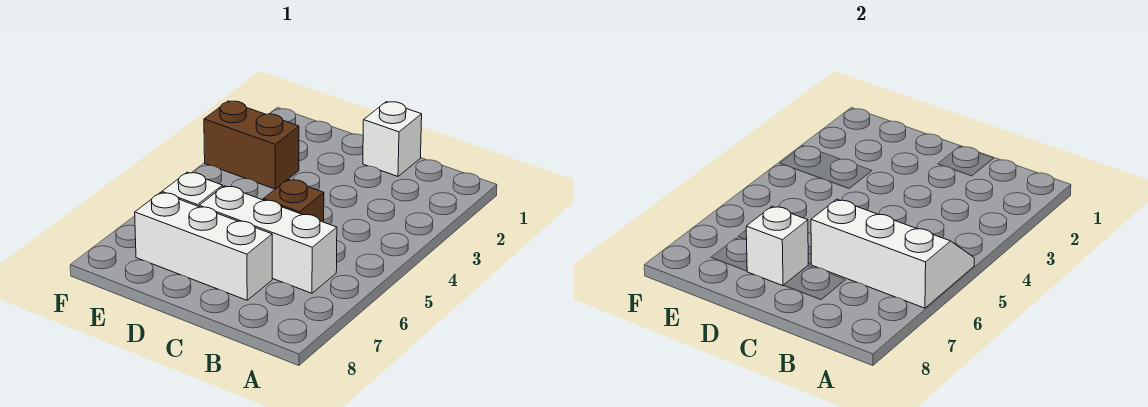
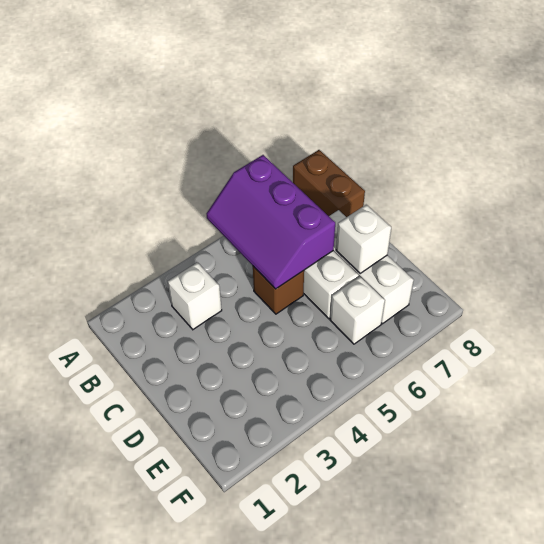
white 2x3 slope [811,199,974,308] -> purple 2x3 slope [206,155,335,289]
white 1x1 brick [363,102,422,176] -> white 1x1 brick moved to [168,262,222,329]
brown 1x2 brick [204,101,299,189] -> brown 1x2 brick moved to [293,150,365,217]

